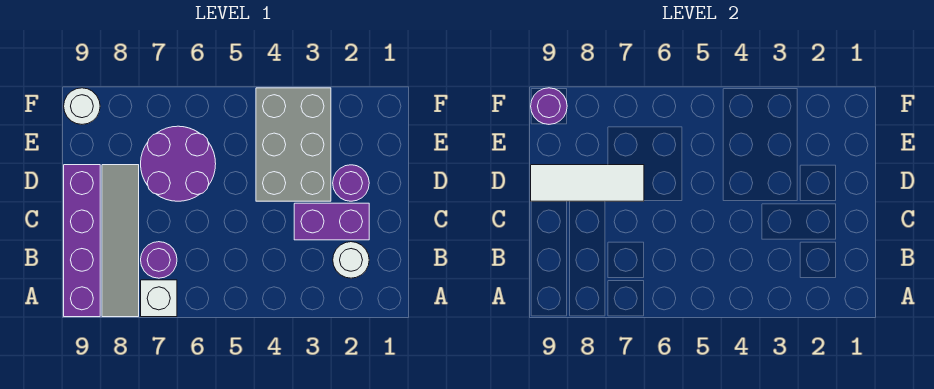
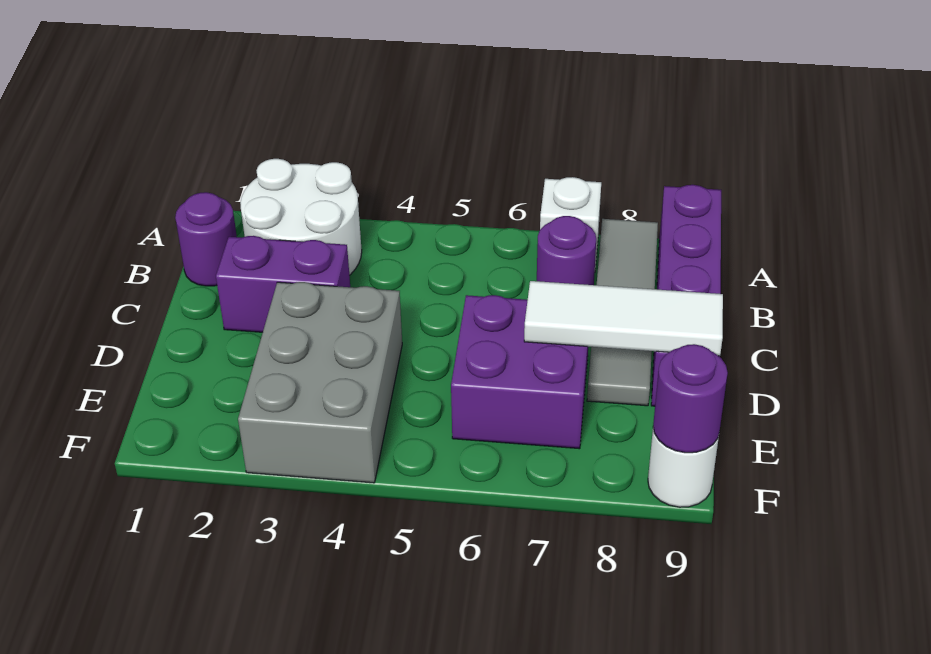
white 1x1 round brick [333,242,369,278] -> white 2x2 round brick [240,159,362,275]
purple 1x1 round brick [333,165,369,201] -> purple 1x1 round brick moved to [175,192,237,286]
purple 2x2 round brick [141,126,216,201] -> purple 2x2 brick [451,295,588,449]

